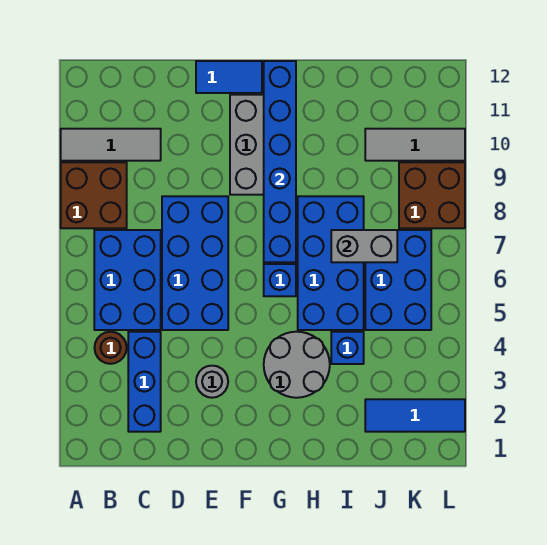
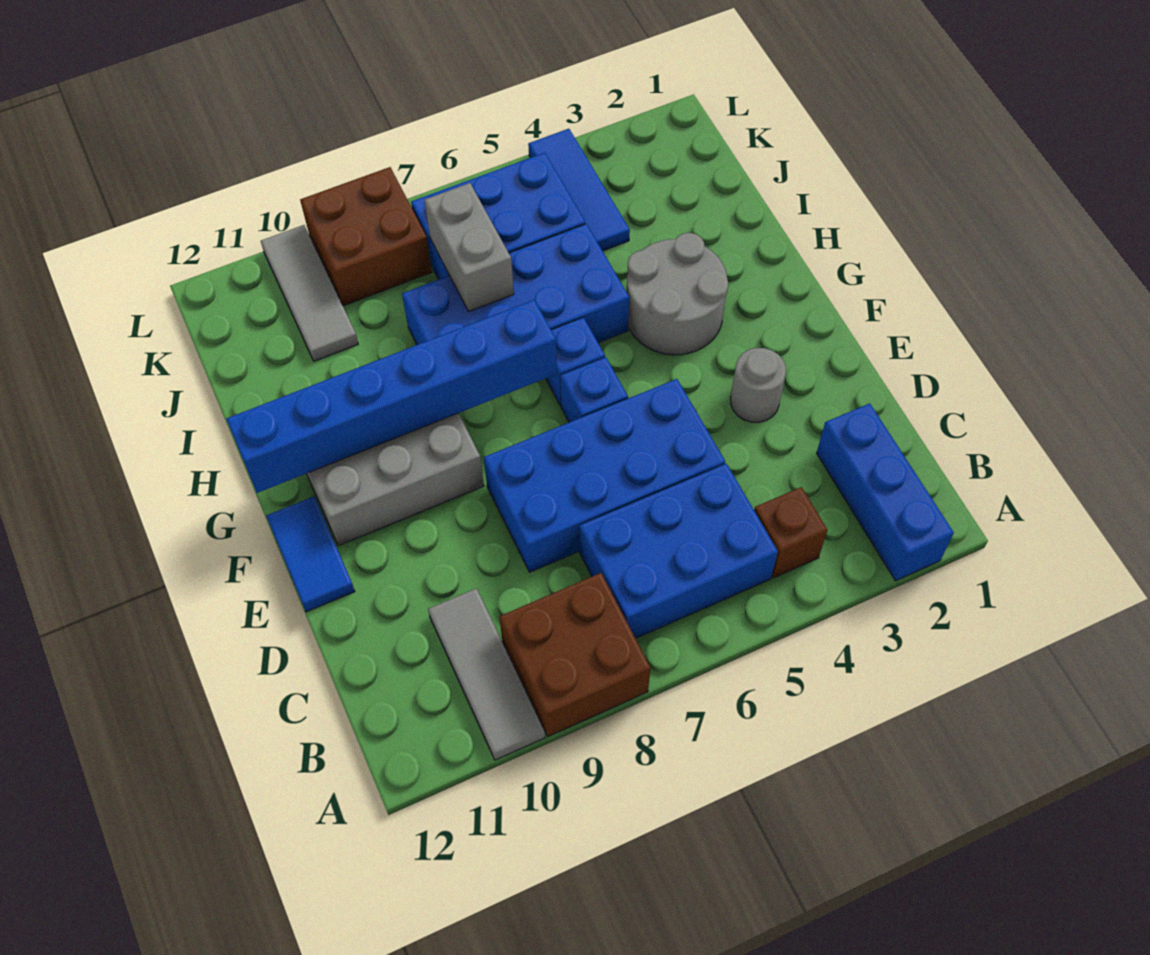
brown 1x1 round brick [95,332,127,364] -> brown 1x1 brick [754,487,827,578]
blue 1x3 brick [128,332,161,432] -> blue 1x3 brick turned to [817,403,954,581]
blue 1x1 brick [331,332,364,364] -> blue 1x1 brick moved to [560,357,628,422]
blue 1x3 tile [365,399,465,432] -> blue 1x3 tile moved to [528,129,630,251]

